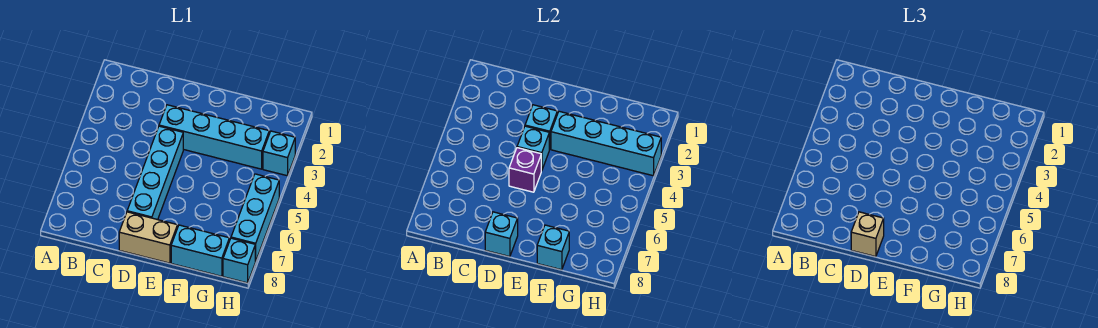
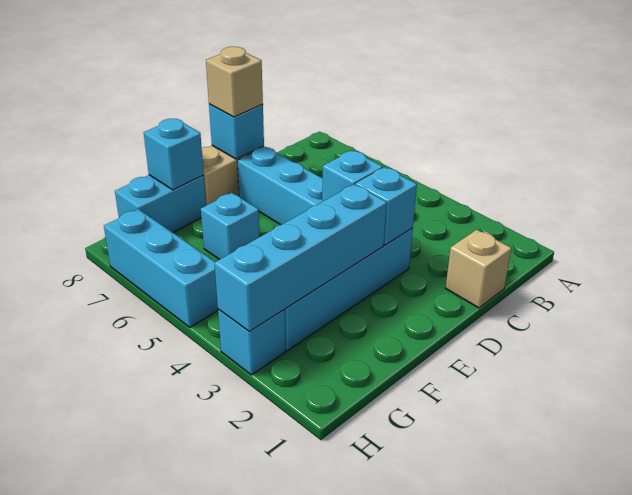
none -> tan 1x1 brick [446,230,511,308]
purple 1x1 brick [509,148,541,192] -> none
cyan 1x1 brick [223,238,256,283] -> cyan 1x1 brick moved to [201,193,259,260]

